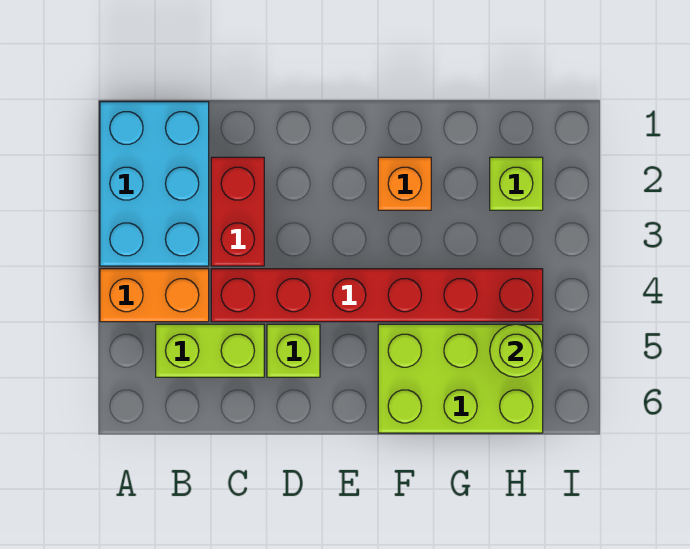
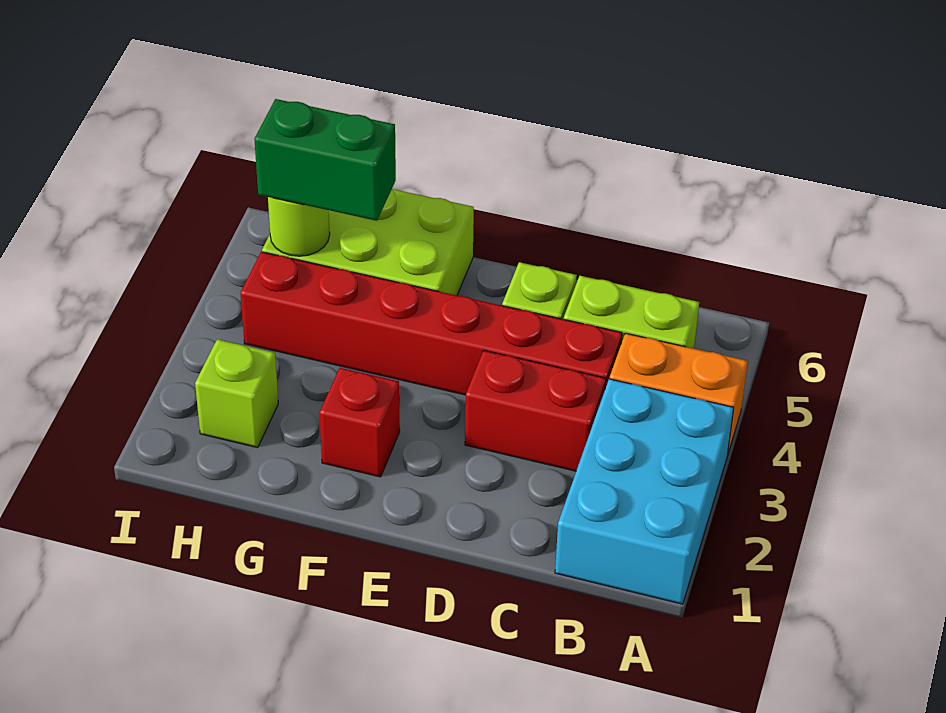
red 1x2 brick [211,157,264,266] -> red 1x2 brick turned to [465,350,606,471]
orange 1x1 brick [378,157,431,210] -> red 1x1 brick [320,368,400,477]
none -> green 1x2 brick [254,99,396,221]

